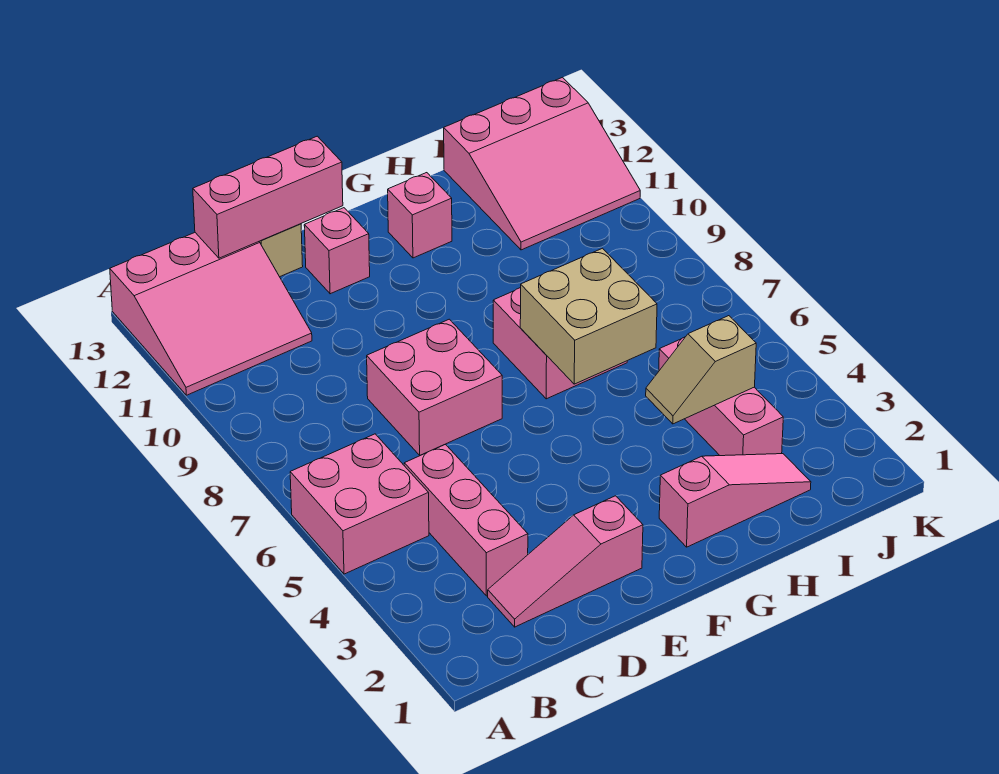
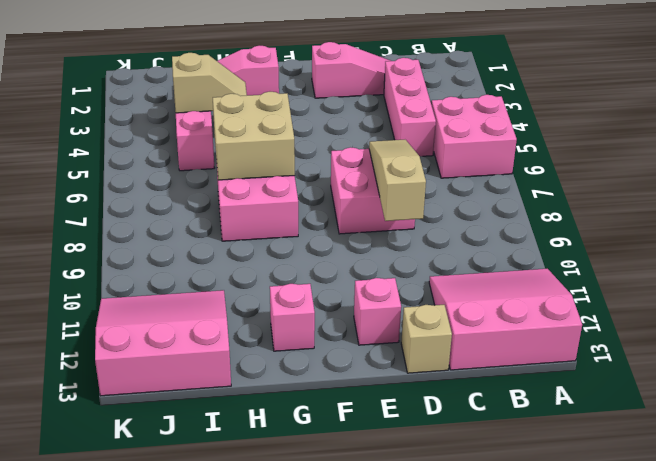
pink 1x3 brick [193,136,343,258] -> none
none -> tan 1x3 slope [369,140,426,221]

